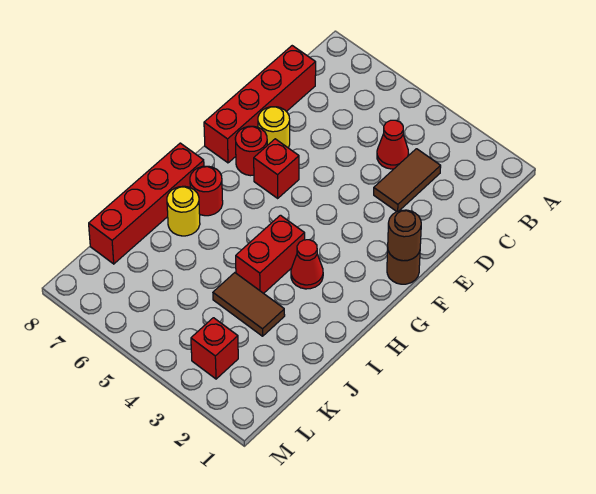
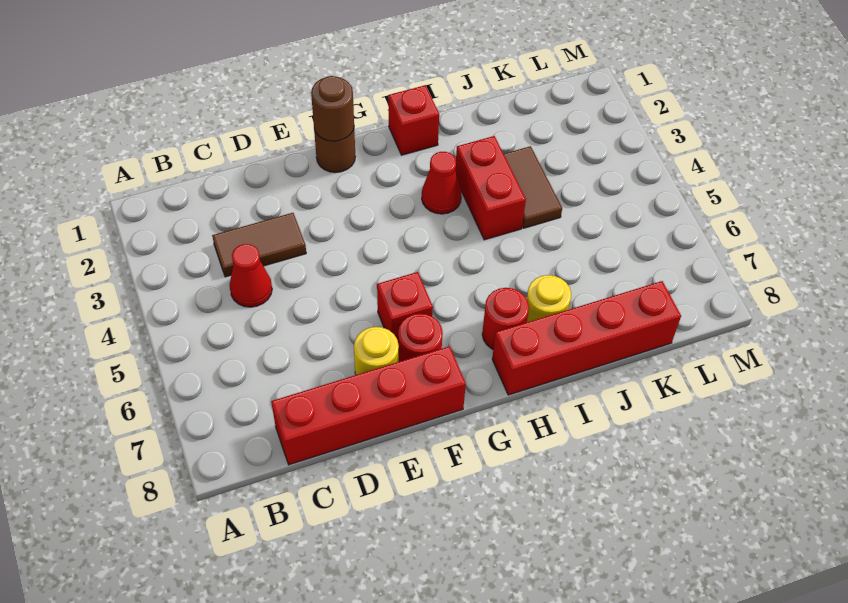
red 1x2 brick [236,215,305,293] -> red 1x2 brick turned to [455,136,526,240]
red 1x1 brick [191,318,238,379] -> red 1x1 brick moved to [388,85,439,155]

